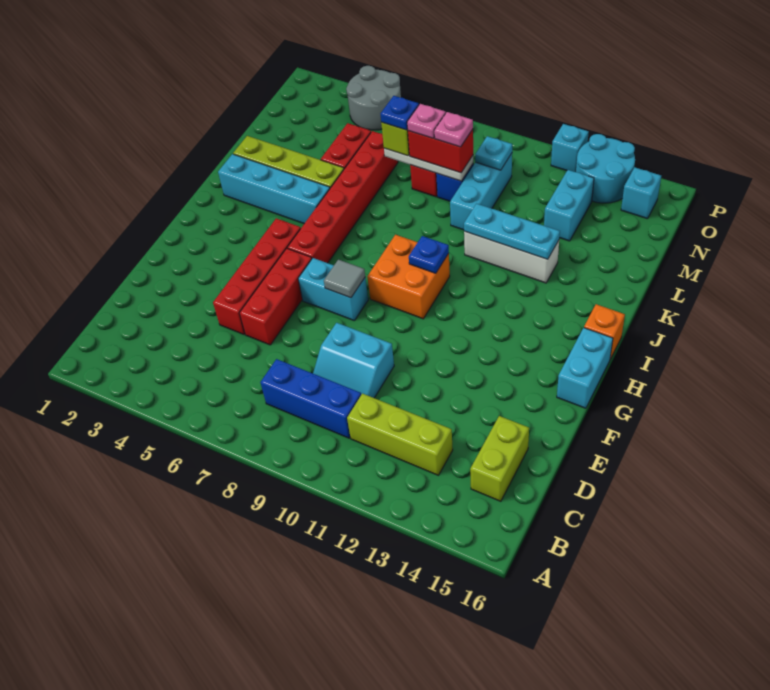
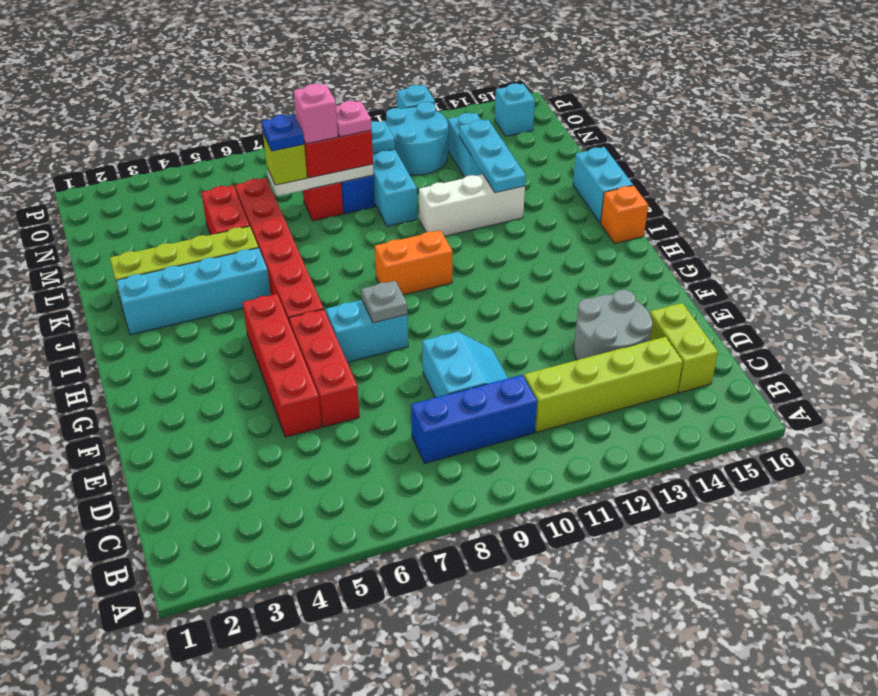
lime 1x3 brick [347,394,453,475] -> lime 1x4 brick [524,337,683,432]
cyan 2x2 slope [313,323,394,398] -> cyan 2x2 slope turned to [422,332,508,398]
grey 1x1 tile [324,260,365,298] -> grey 1x1 plate [361,281,407,323]
cyan 1x2 brick [557,328,613,408] -> cyan 1x2 brick moved to [573,147,633,223]
orange 2x2 brick [367,235,450,319] -> orange 1x2 brick [375,230,453,295]
blue 1x1 plate [409,236,449,273] -> none
cyan 1x3 plate [464,204,560,259] -> cyan 1x3 plate turned to [459,120,526,193]
pink 1x1 plate [407,104,446,138] -> pink 1x1 brick [294,84,338,144]
grey 2x2 round brick [346,66,401,130] -> grey 2x2 round brick moved to [574,290,653,360]
cyan 2x2 round brick [576,134,635,203] -> cyan 2x2 round brick moved to [386,102,448,175]

